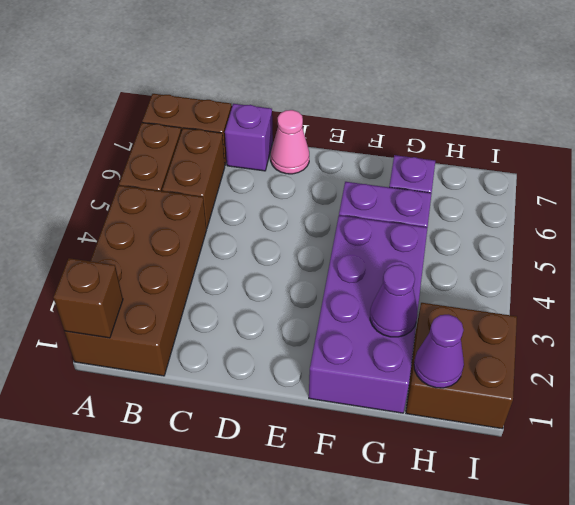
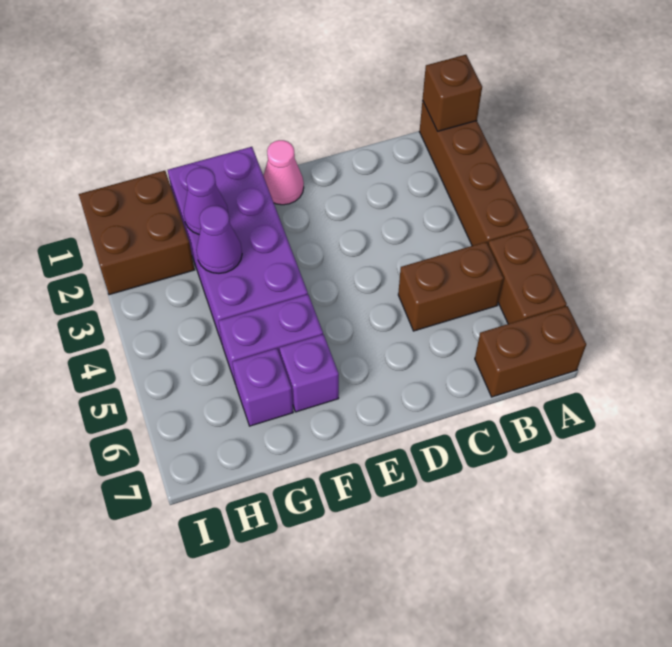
brown 2x4 brick [65,186,207,376] -> brown 1x4 brick [419,100,529,246]
brown 1x2 brick [162,128,225,229] -> brown 1x2 brick turned to [398,242,504,331]
purple 1x1 brick [225,104,273,171] -> purple 1x1 brick moved to [279,334,339,412]
pink 1x1 cone [271,110,309,174] -> pink 1x1 cone moved to [263,140,304,205]
purple 1x1 cone [414,315,464,388] -> purple 1x1 cone moved to [196,206,242,273]

